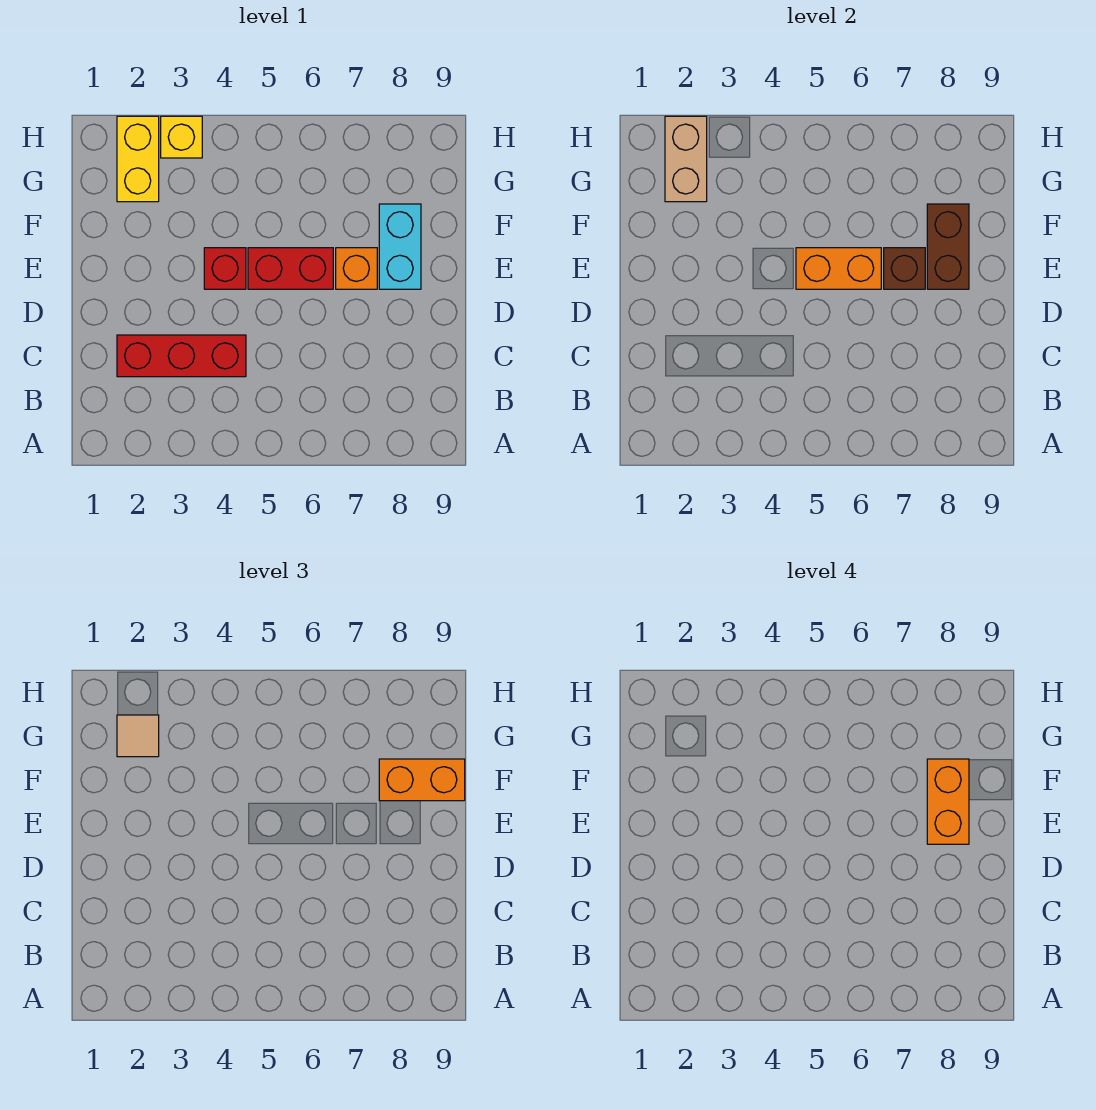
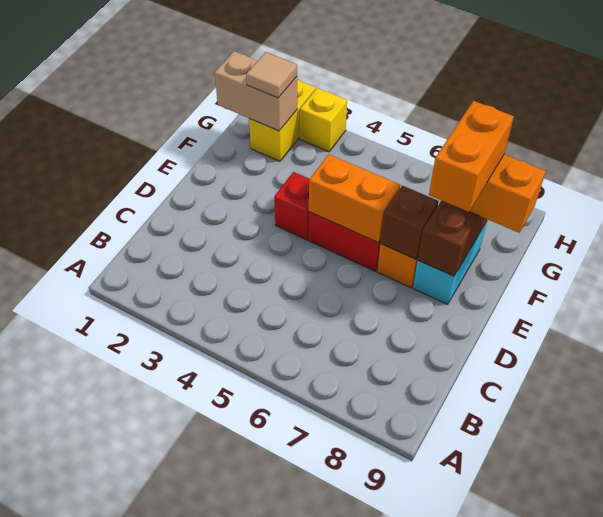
red 1x3 brick [117,335,246,377] -> none
tan 1x2 brick [665,116,707,202] -> tan 1x2 brick turned to [215,51,297,131]

